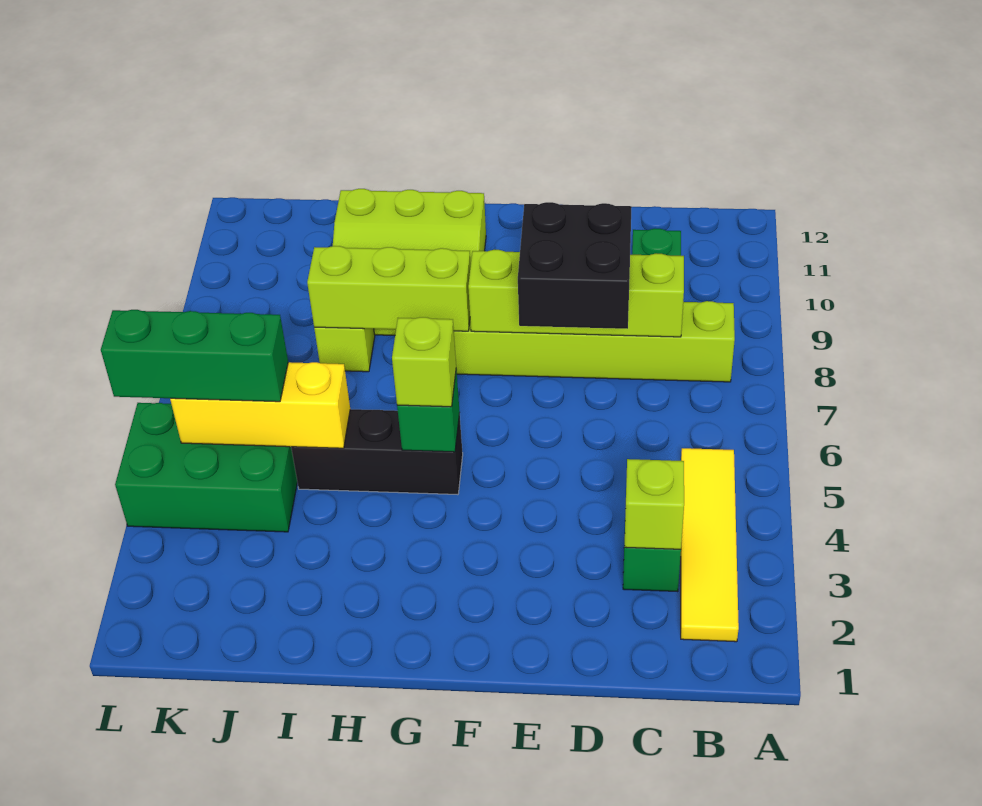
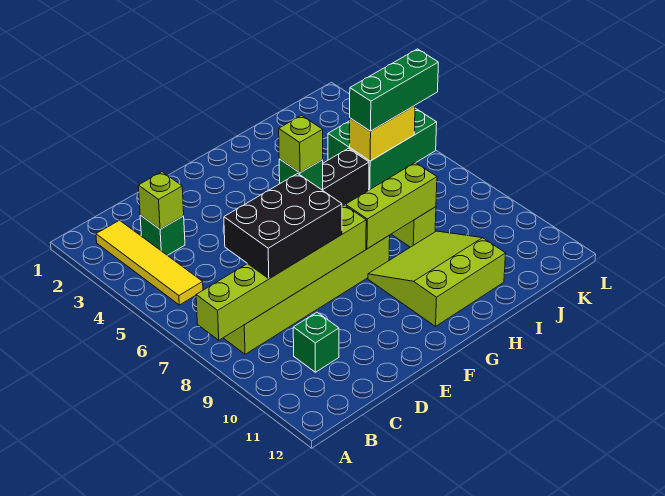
lime 1x4 brick [468,250,684,337] -> lime 1x6 brick [196,205,366,340]
black 2x2 brick [518,202,632,329] -> black 2x3 brick [224,174,342,279]
yellow 1x3 brick [170,362,350,448] -> yellow 1x2 brick [350,106,415,161]

